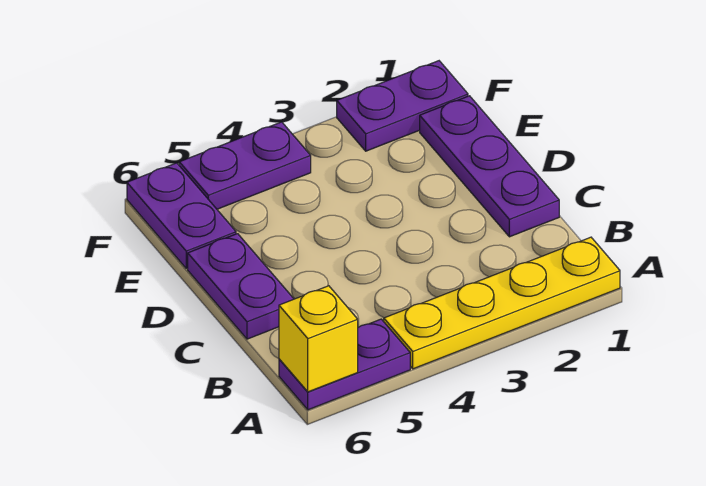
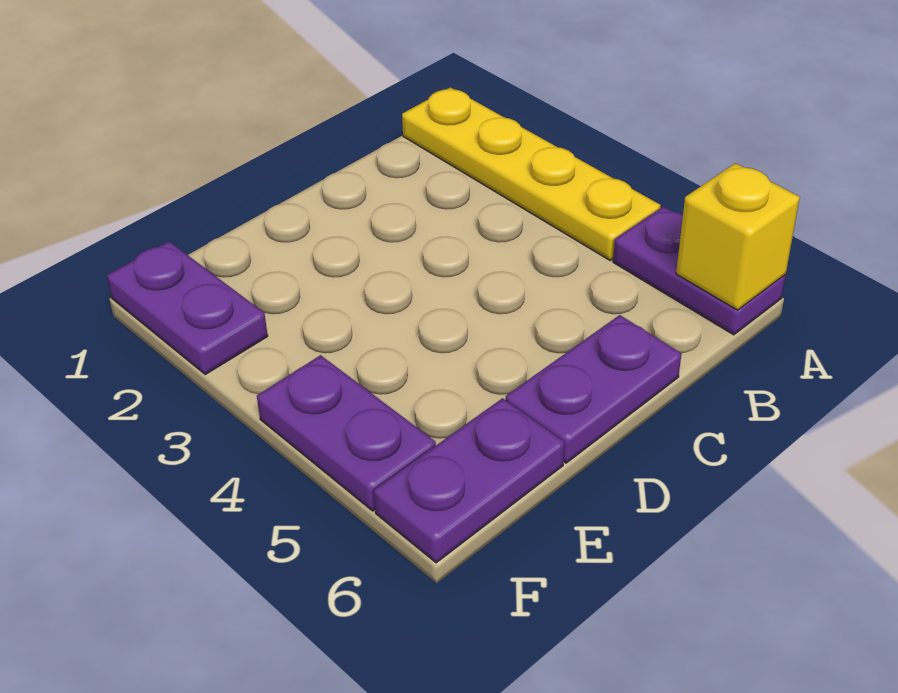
purple 1x3 plate [420,96,559,237] -> none

